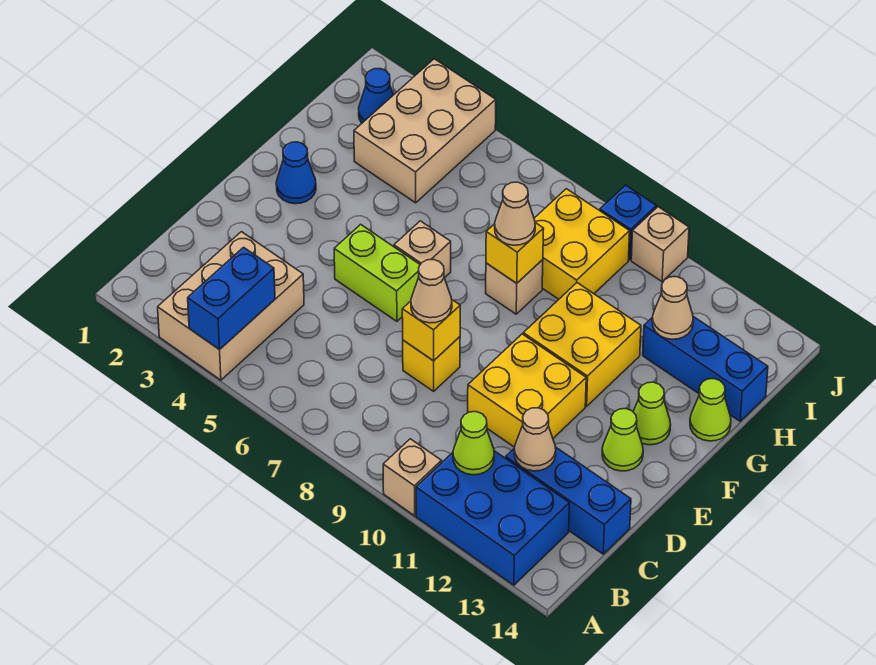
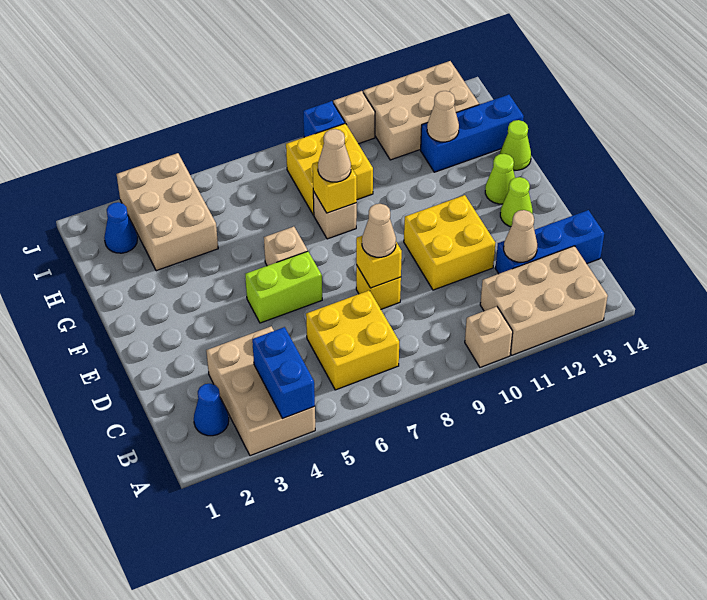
blue 2x3 brick [416,451,569,585] -> tan 2x3 brick [480,246,608,355]
lime 1x1 cone [453,412,494,475] -> none
blue 1x1 cone [276,142,316,204] -> blue 1x1 cone moved to [194,384,229,436]
yellow 2x2 brick [523,283,641,406] -> yellow 2x2 brick moved to [306,290,399,390]
none -> tan 2x3 brick [363,61,479,160]

